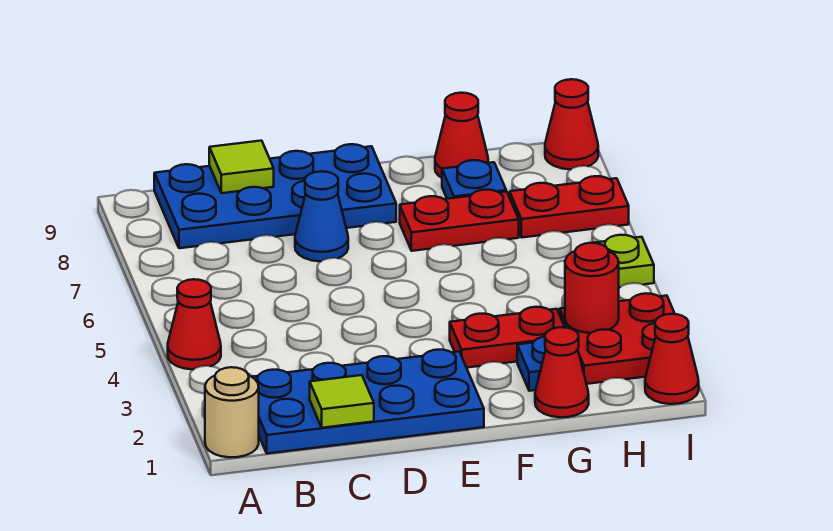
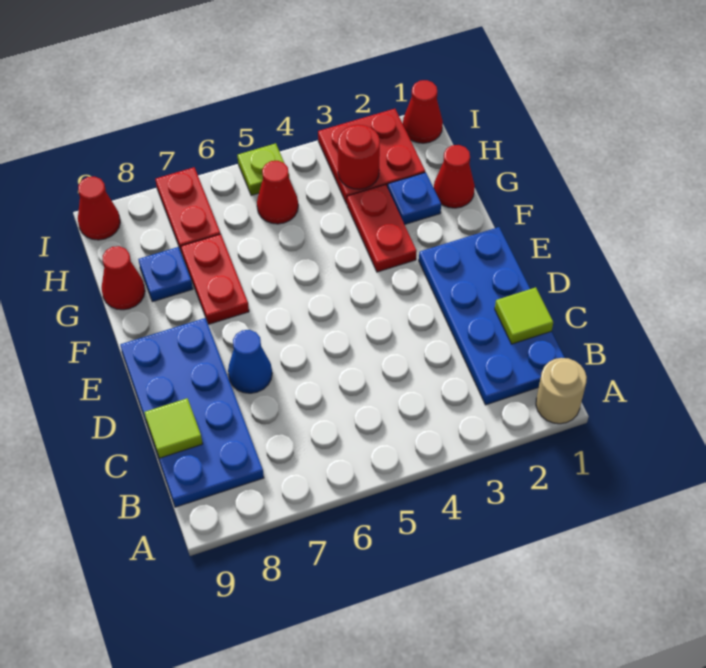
red 1x1 cone [168,279,221,369] -> red 1x1 cone moved to [257,161,298,224]

